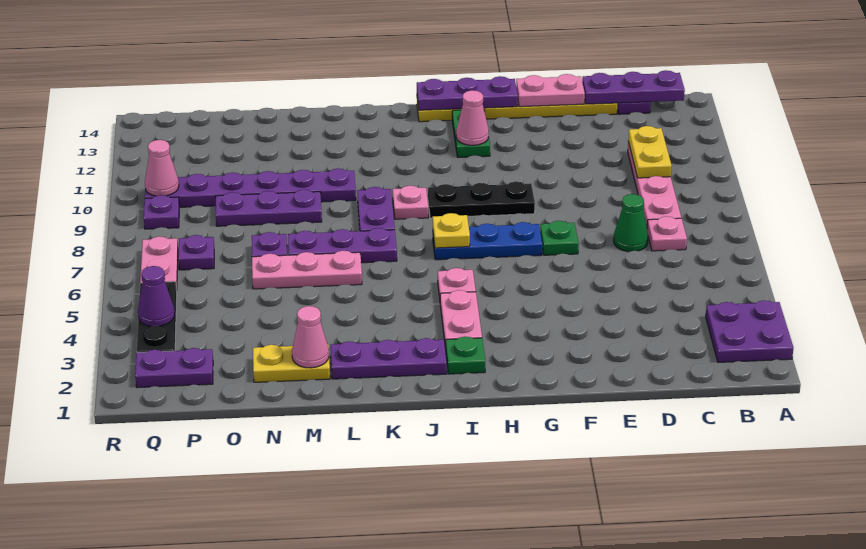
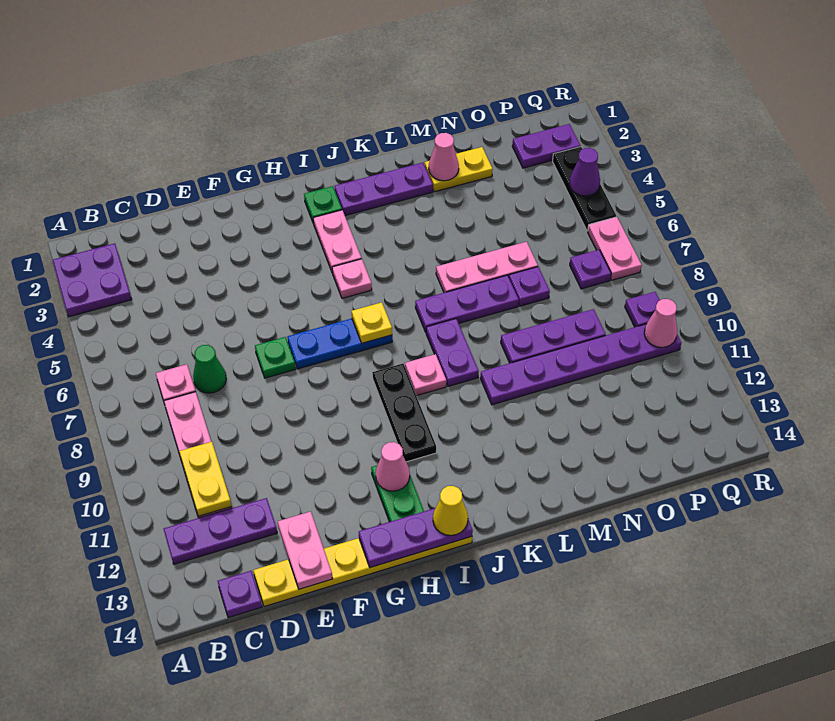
purple 1x3 plate [582,70,685,104] -> purple 1x3 plate moved to [164,498,277,564]
pink 1x2 plate [516,74,585,107] -> pink 1x2 plate turned to [278,511,332,589]
black 1x3 plate [428,181,535,218] -> black 1x3 plate turned to [372,364,436,462]
none -> yellow 1x1 cone [433,486,468,535]

